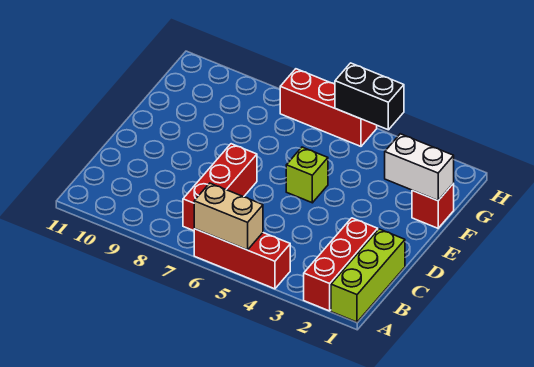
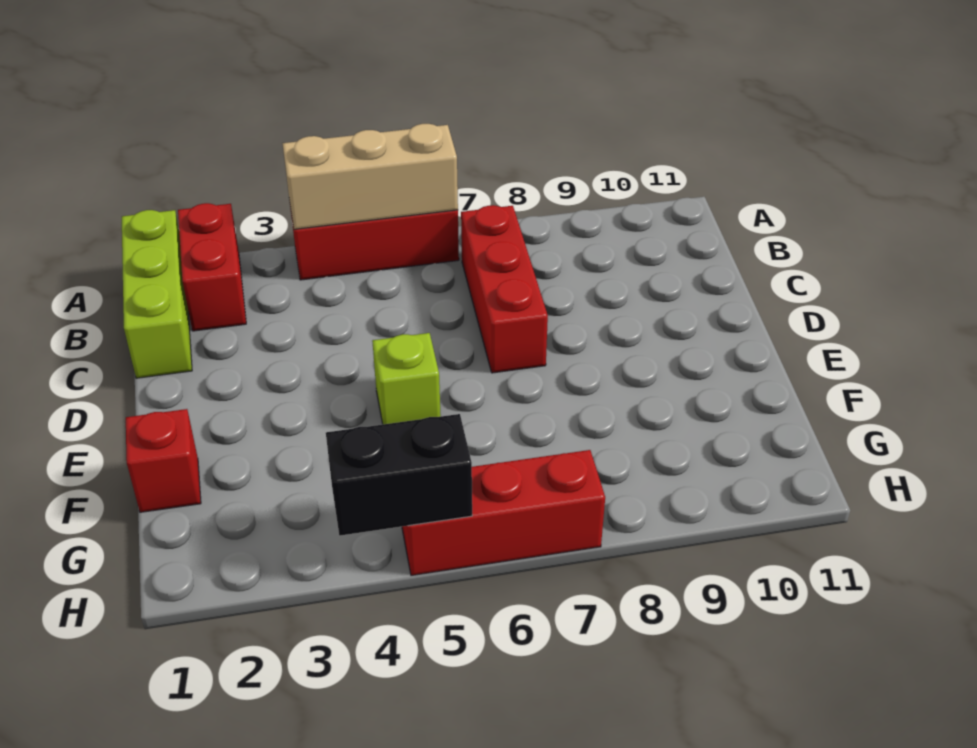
red 1x3 brick [304,218,378,311] -> red 1x2 brick [178,203,246,331]
tan 1x2 brick [194,183,263,250] -> tan 1x3 brick [282,124,458,229]
white 1x2 brick [385,134,454,201] -> none

